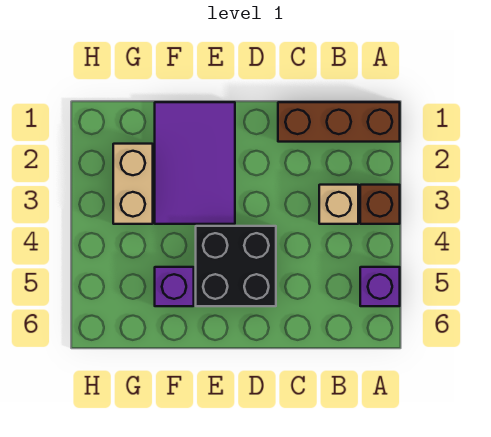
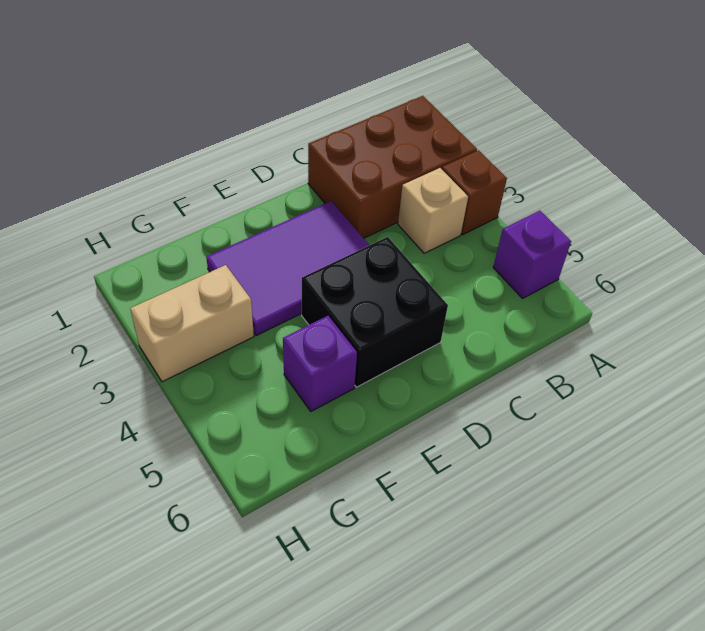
brown 1x3 brick [278,102,400,142] -> brown 2x3 brick [308,96,477,238]
purple 2x3 tile [155,102,235,224] -> purple 2x3 tile turned to [206,201,369,336]
tan 1x2 brick [113,144,153,224] -> tan 1x2 brick turned to [130,265,254,382]

